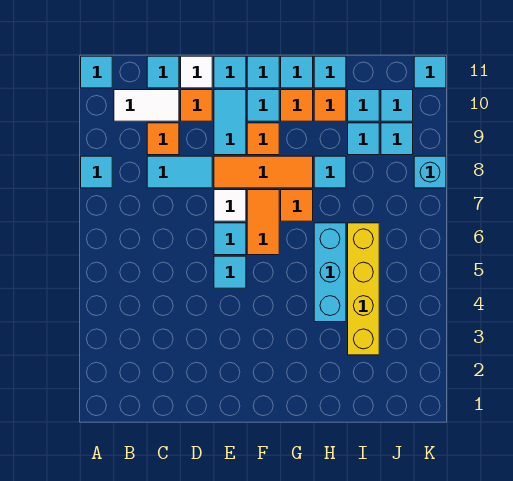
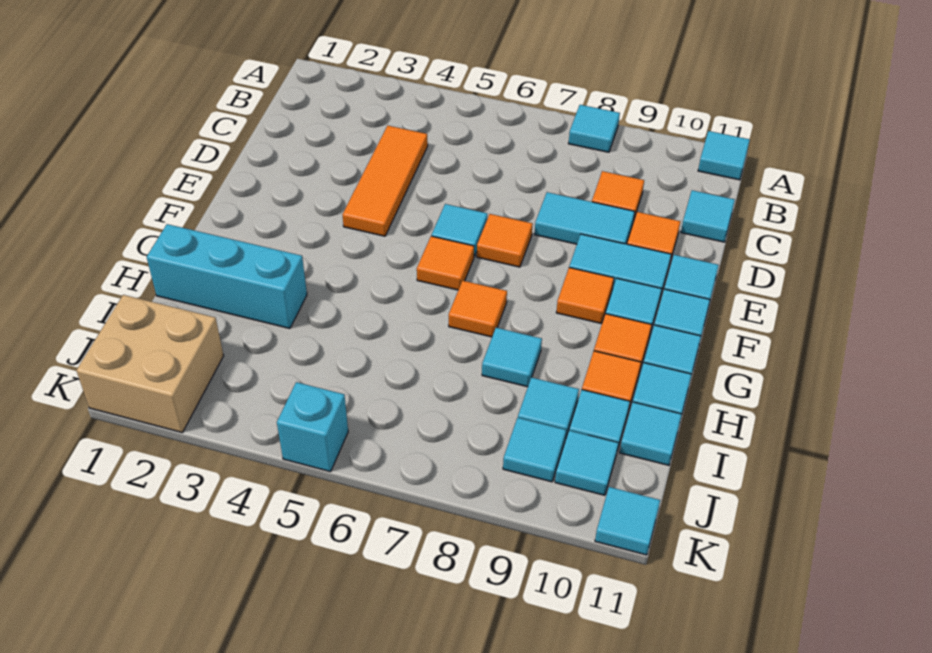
white 1x2 tile [114,90,179,121] -> none
cyan 1x2 tile [147,156,212,188] -> cyan 1x2 tile turned to [535,192,635,244]
white 1x1 tile [181,56,212,88] -> none
cyan 1x1 tile [214,256,246,288] -> cyan 1x1 tile moved to [620,402,682,465]
white 1x1 tile [214,190,246,221] -> orange 1x1 tile [477,214,533,267]
orange 1x3 tile [214,156,313,188] -> orange 1x3 tile moved to [342,126,428,236]
orange 1x2 tile [247,190,279,255] -> orange 1x1 tile [417,236,474,290]
cyan 1x3 brick [314,223,346,322] -> cyan 1x3 brick moved to [147,224,307,328]
yellow 1x4 brick [348,223,379,355] -> none
none -> tan 2x2 brick [76,295,224,432]
cyan 1x1 brick [414,156,446,188] -> cyan 1x1 brick moved to [277,382,348,472]

